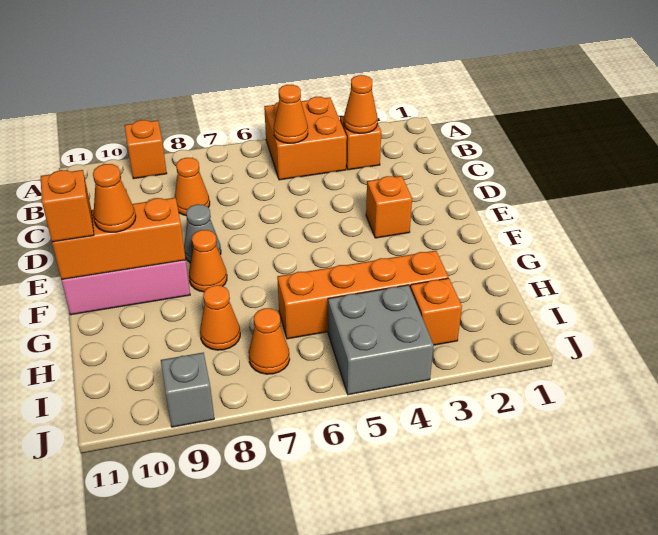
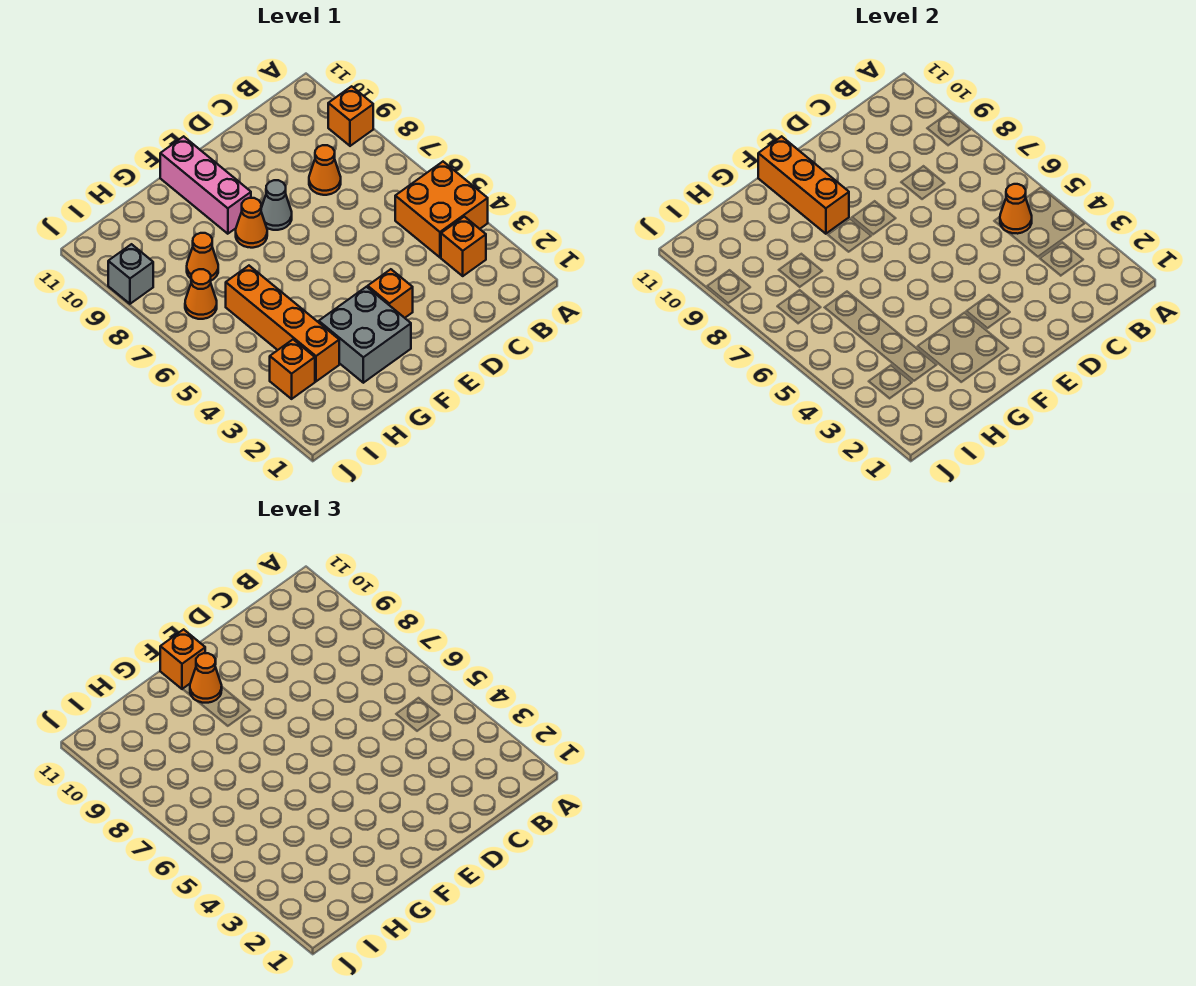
orange 1x1 cone [344,75,378,134] -> none
grey 2x2 brick [328,285,434,395] -> grey 2x2 brick moved to [319,287,411,383]

